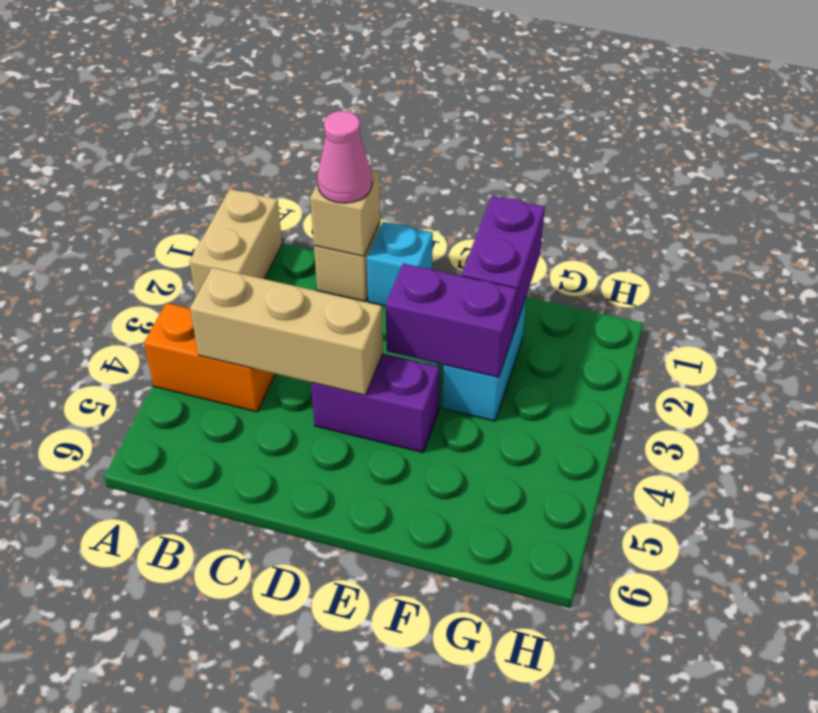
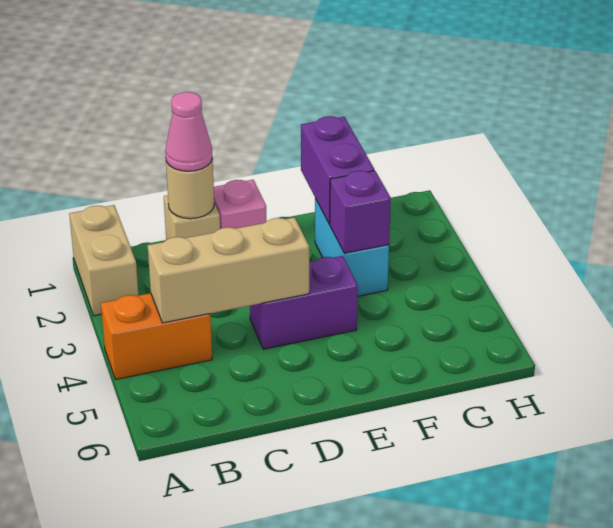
tan 1x1 brick [310,171,380,256] -> tan 1x1 round brick [166,159,214,219]
cyan 1x1 brick [367,222,433,306] -> pink 1x1 brick [214,180,266,229]
purple 1x2 brick [386,264,517,377] -> purple 1x1 brick [330,171,391,253]

